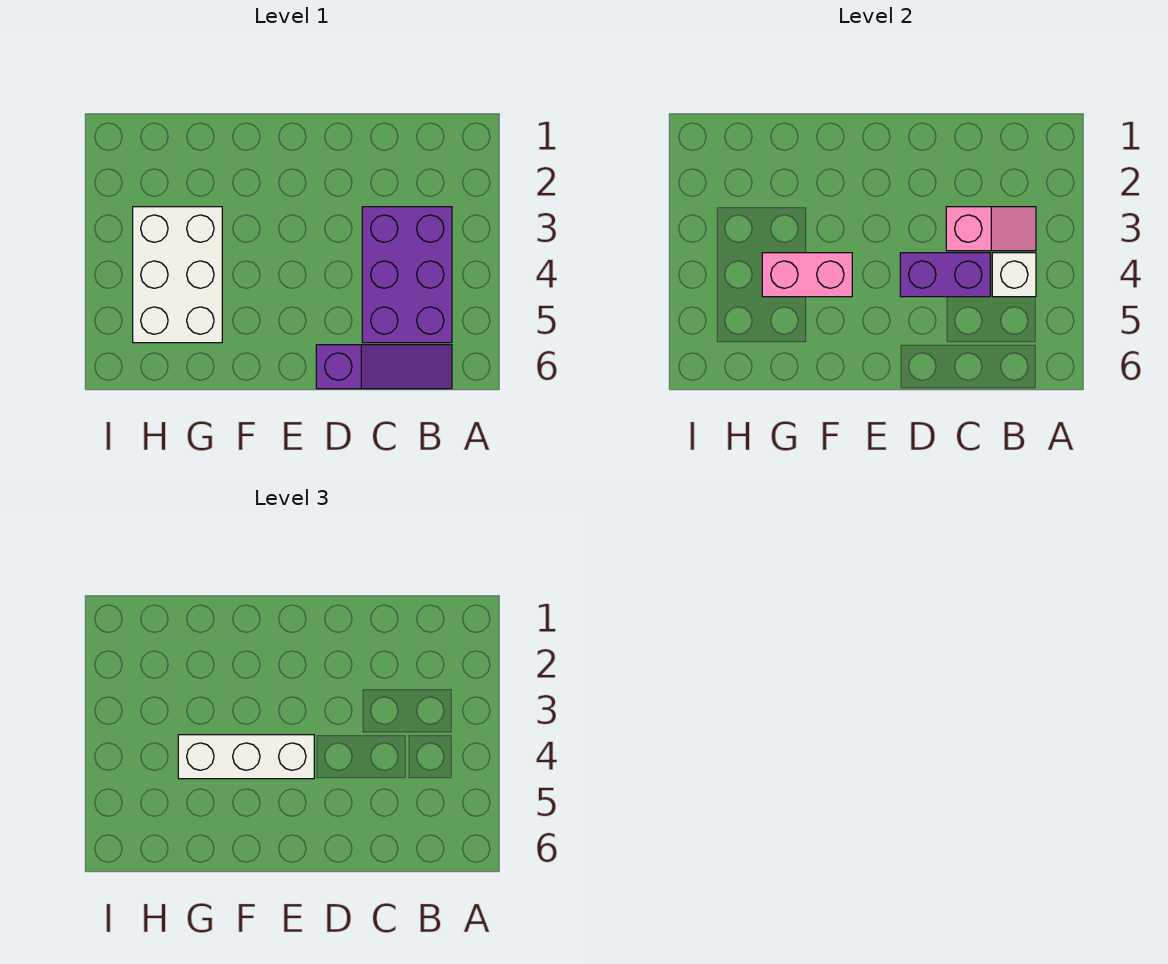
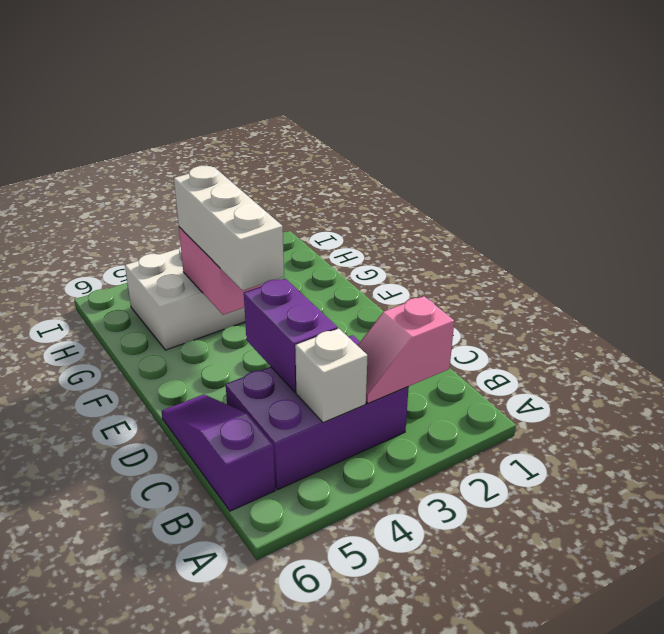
pink 1x2 slope [946,207,1036,251] -> pink 1x2 slope turned to [358,296,454,403]
purple 1x3 slope [316,345,452,389] -> purple 1x3 slope turned to [161,394,275,511]

